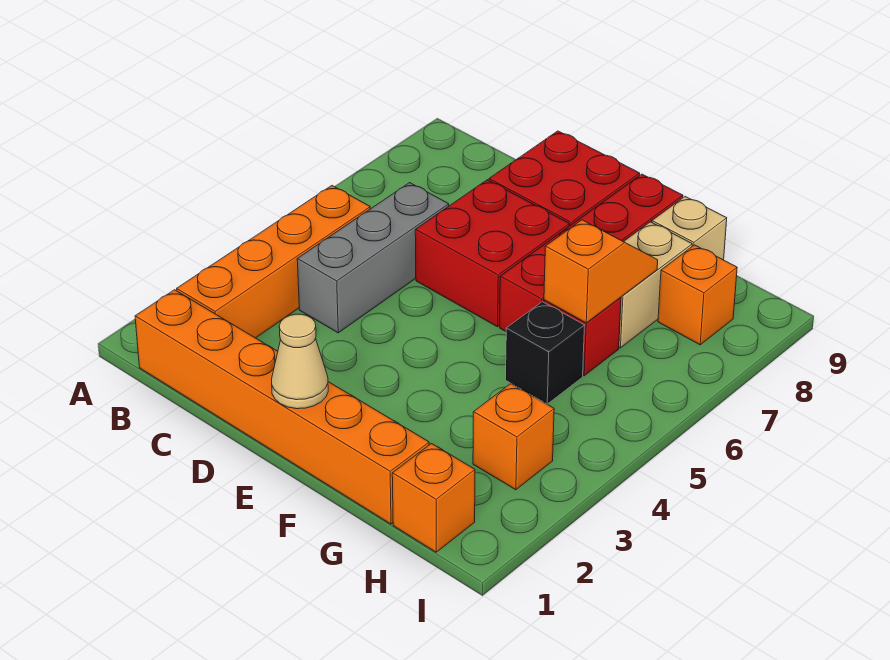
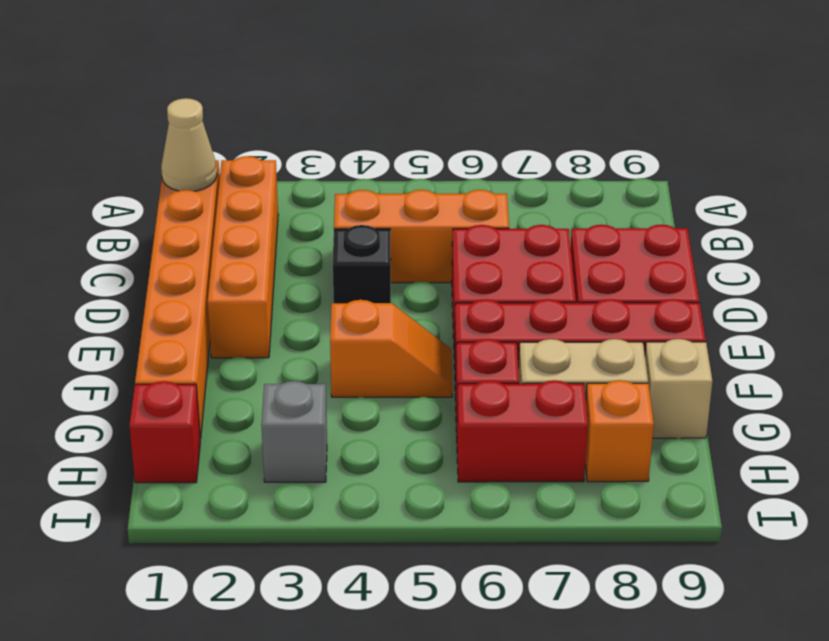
orange 1x4 brick [177,186,370,338] -> orange 1x4 brick turned to [208,156,278,358]
grey 1x3 brick [297,183,449,333] -> orange 1x3 brick [334,190,509,283]
tan 1x1 cone [272,314,328,409] -> tan 1x1 cone moved to [161,98,217,191]
black 1x1 brick [506,302,585,404] -> black 1x1 brick moved to [333,225,391,303]
orange 1x2 slope [544,220,658,323] -> orange 1x2 slope moved to [330,300,453,397]
orange 1x1 brick [392,444,475,552] -> red 1x1 brick [129,381,200,483]
orange 1x1 brick [473,384,554,490] -> grey 1x1 brick [261,381,327,482]
none -> red 1x2 brick [457,380,588,482]

